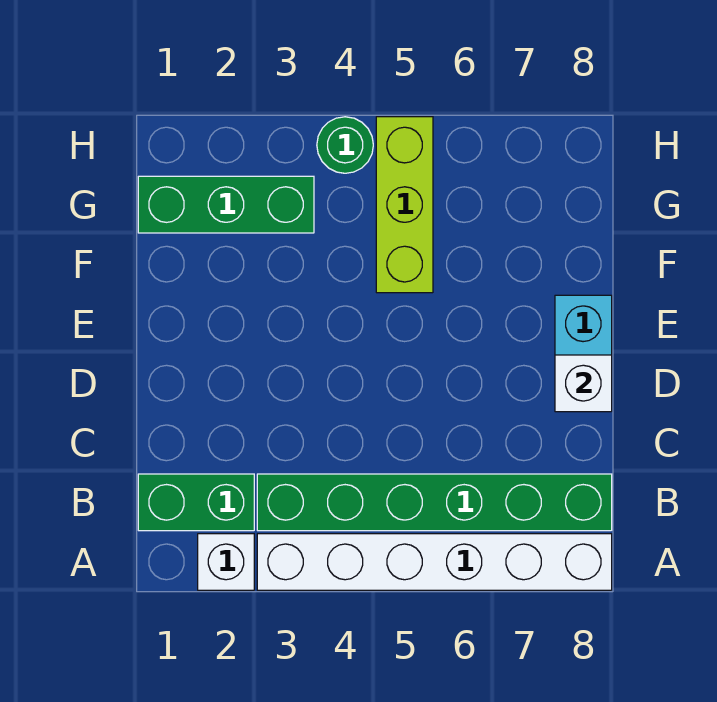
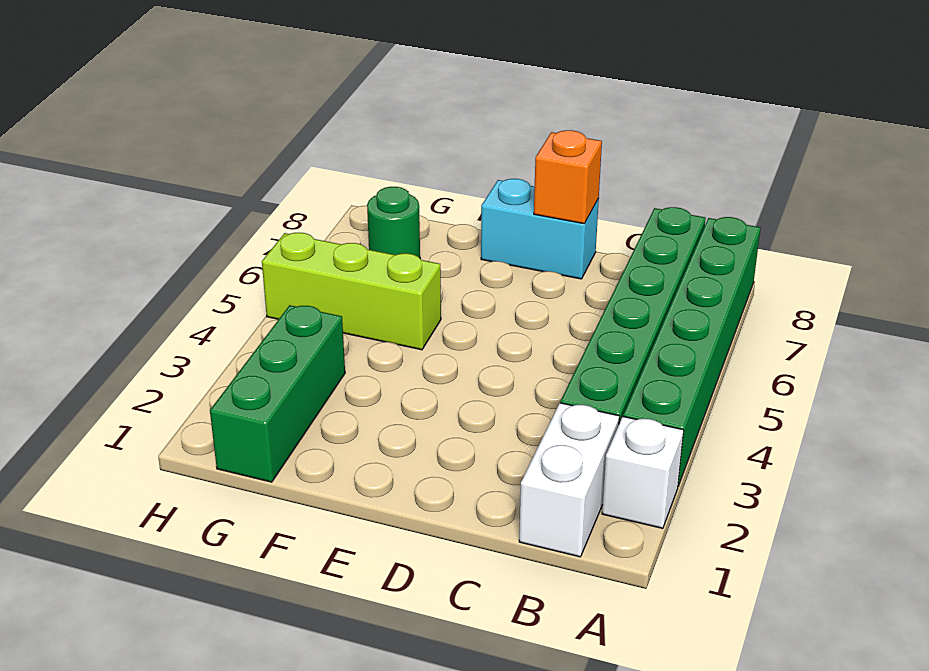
white 1x6 brick [257,534,612,590] -> green 1x6 brick [623,217,761,486]
green 1x2 brick [138,474,254,531] -> white 1x2 brick [519,403,619,557]
white 1x1 brick [555,355,612,412] -> orange 1x1 brick [534,130,602,224]
green 1x1 round brick [317,117,373,173] -> green 1x1 round brick moved to [367,187,420,258]

